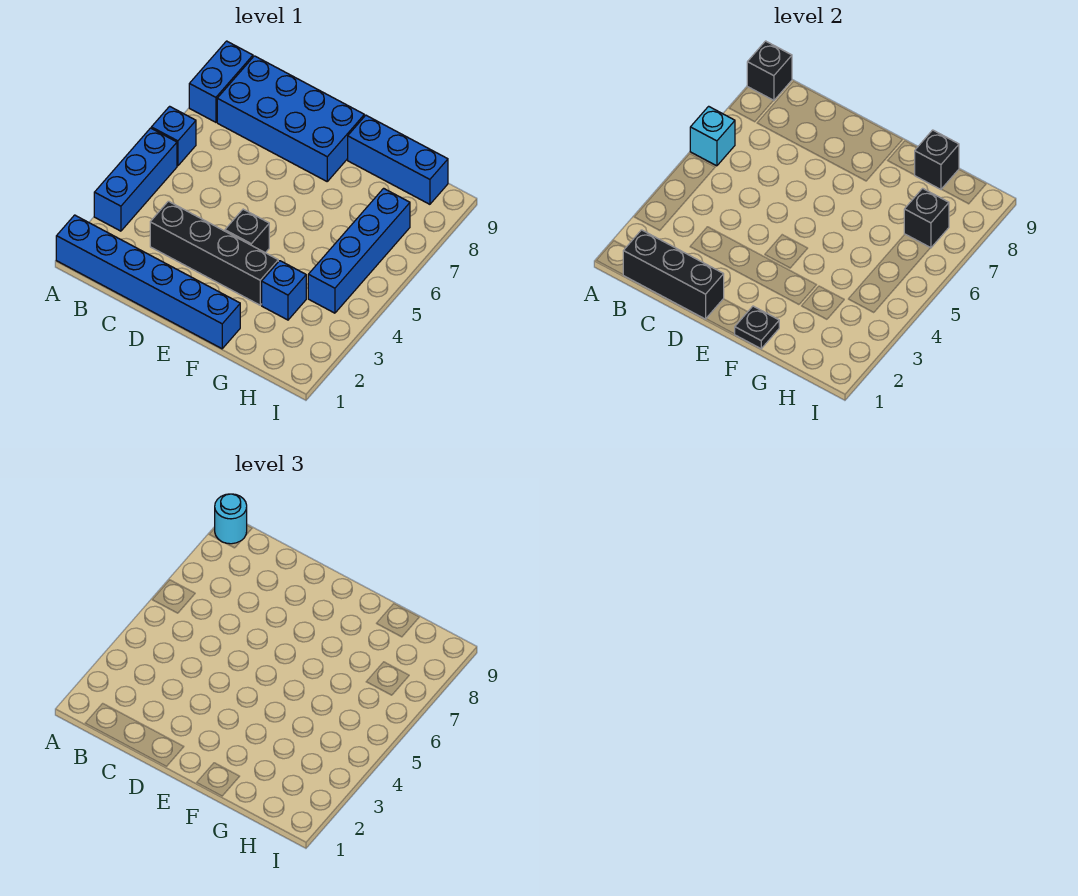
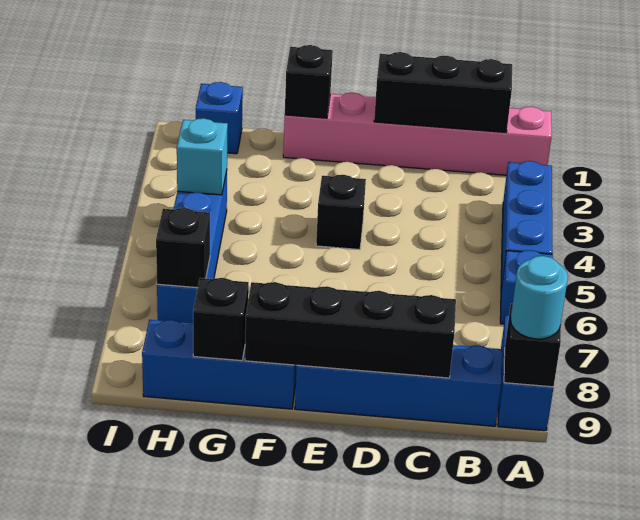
blue 1x6 brick [56,215,240,349] -> pink 1x6 brick [283,93,552,175]
cyan 1x1 brick [690,106,735,166] -> cyan 1x1 brick moved to [177,118,228,195]
blue 2x4 brick [217,56,364,181] -> blue 1x4 brick [295,345,502,426]
black 1x4 brick [150,201,278,305] -> black 1x4 brick moved to [245,282,456,378]
black 1x1 plate [735,306,779,349] -> black 1x1 brick [285,45,333,118]
blue 1x1 brick [262,261,306,320] -> blue 1x1 brick moved to [196,82,243,154]

